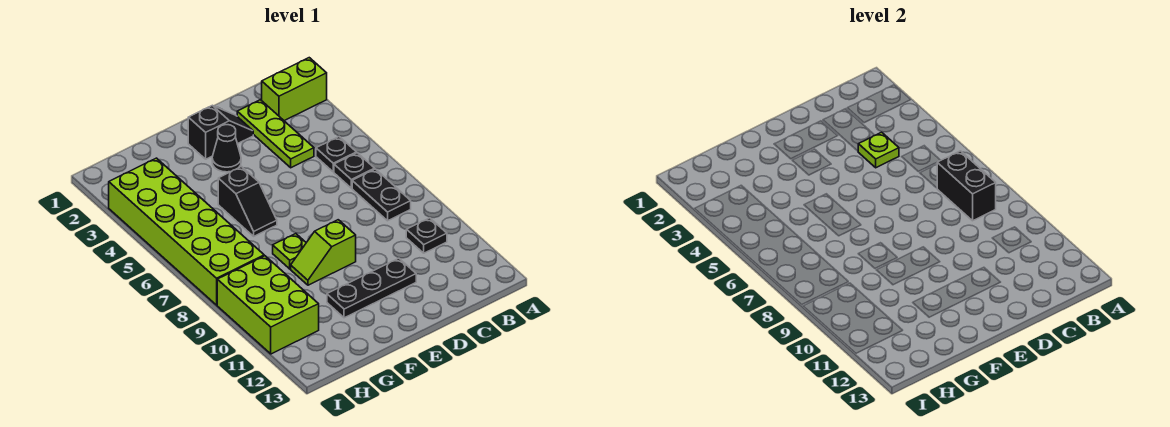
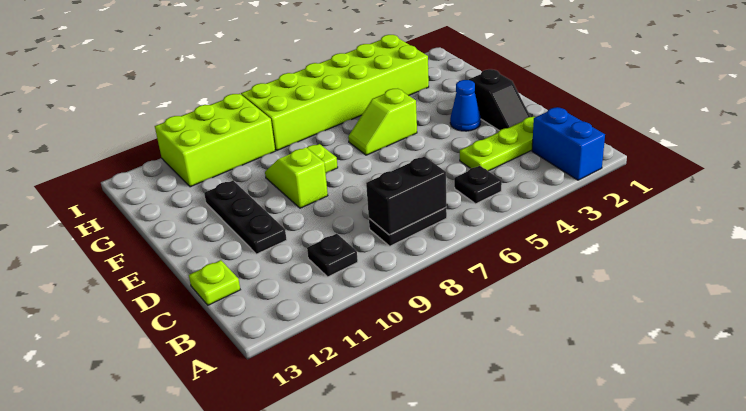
lime 1x2 brick [262,58,327,121] -> blue 1x2 brick [532,107,605,180]
black 1x1 plate [334,153,375,188] -> none
lime 1x1 plate [858,132,899,168] -> lime 1x1 plate moved to [189,260,240,305]
black 1x1 cone [212,125,241,172] -> blue 1x1 cone [450,80,481,131]
black 1x2 slope [218,167,277,236] -> lime 1x2 slope [348,89,417,155]

